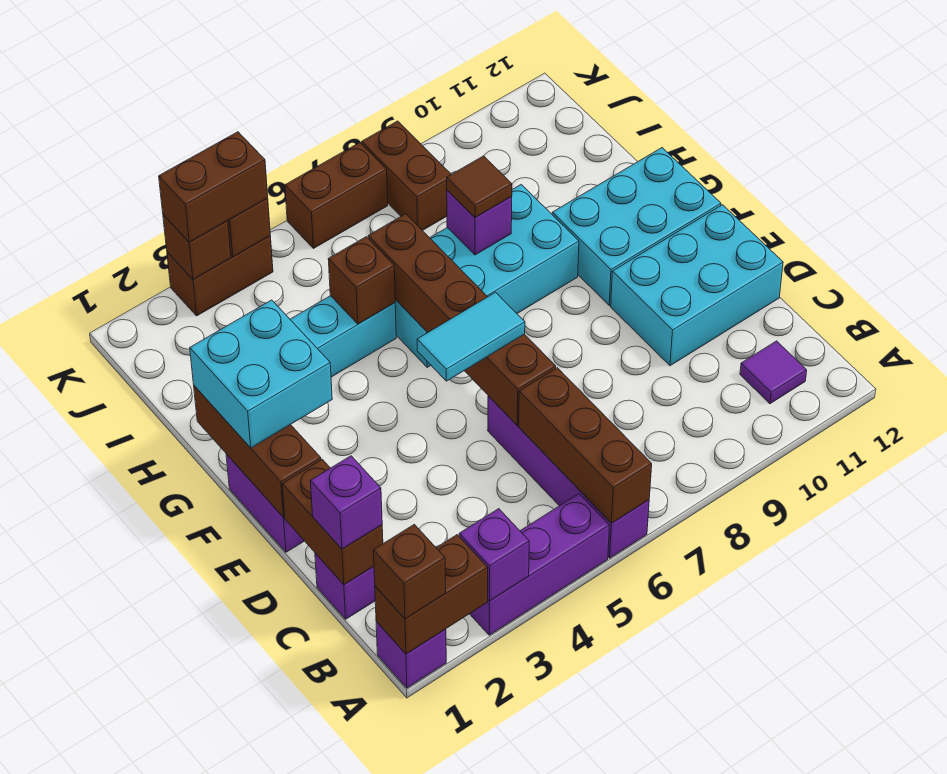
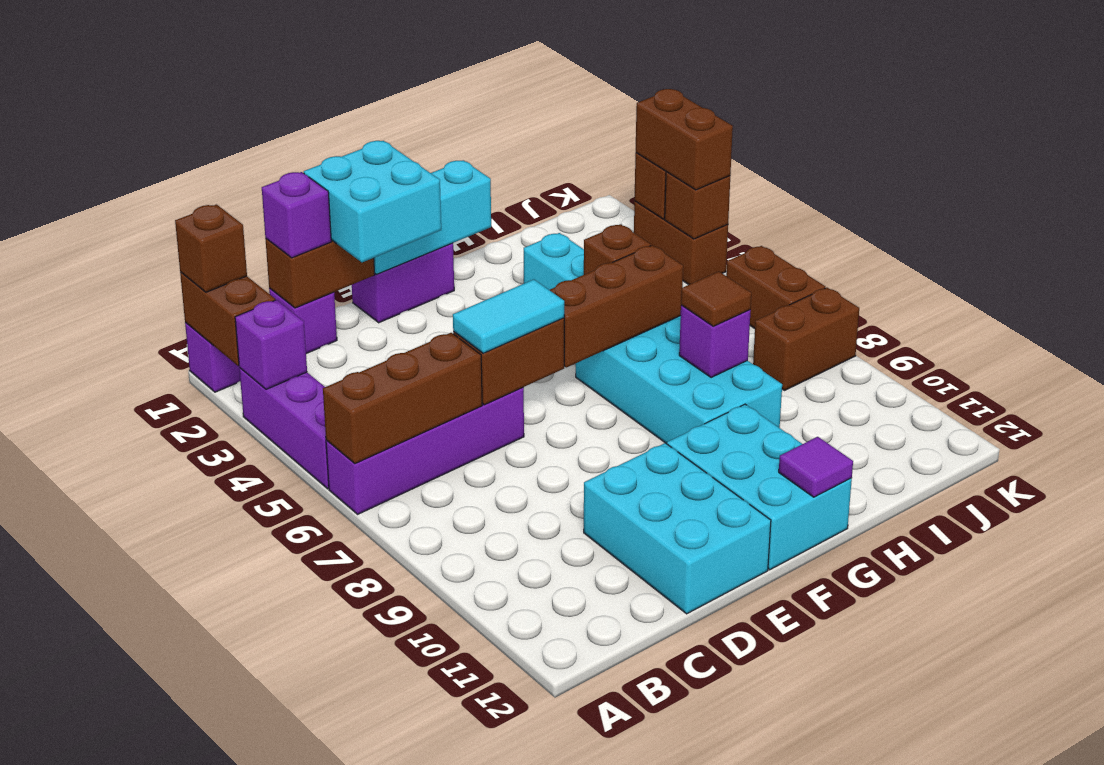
purple 1x1 tile [740,341,807,404] -> purple 1x1 tile moved to [779,437,853,497]
brown 1x3 brick [194,386,321,517] -> cyan 1x3 brick [374,160,491,274]
cyan 1x2 tile [417,292,525,381] -> cyan 1x2 tile turned to [453,279,564,353]
cyan 2x2 brick [190,300,332,448] -> cyan 2x2 brick moved to [304,141,441,262]

